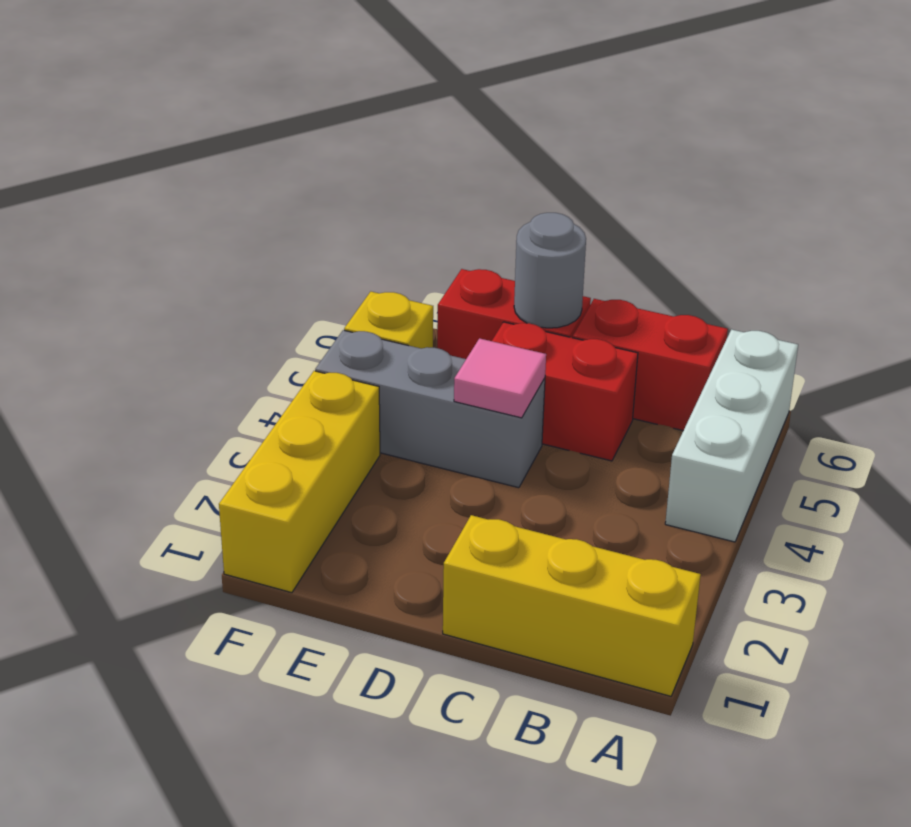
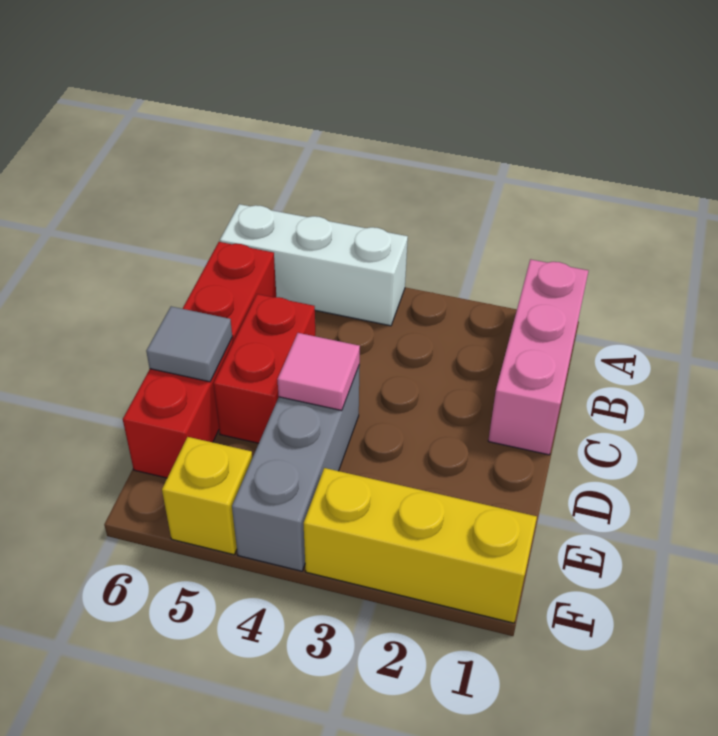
yellow 1x3 brick [443,515,701,696] -> pink 1x3 brick [488,259,588,455]
grey 1x1 round brick [514,213,586,328] -> grey 1x1 tile [146,306,232,382]

